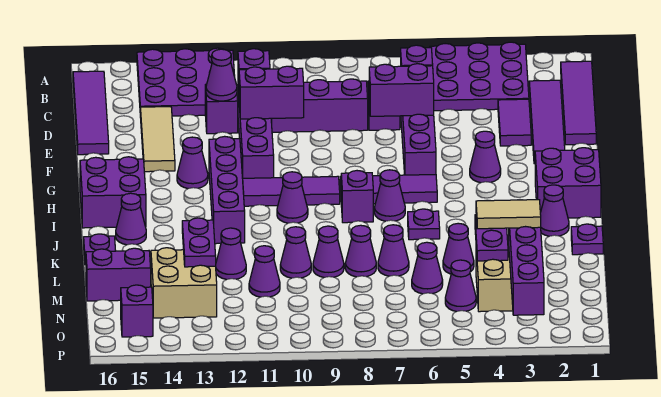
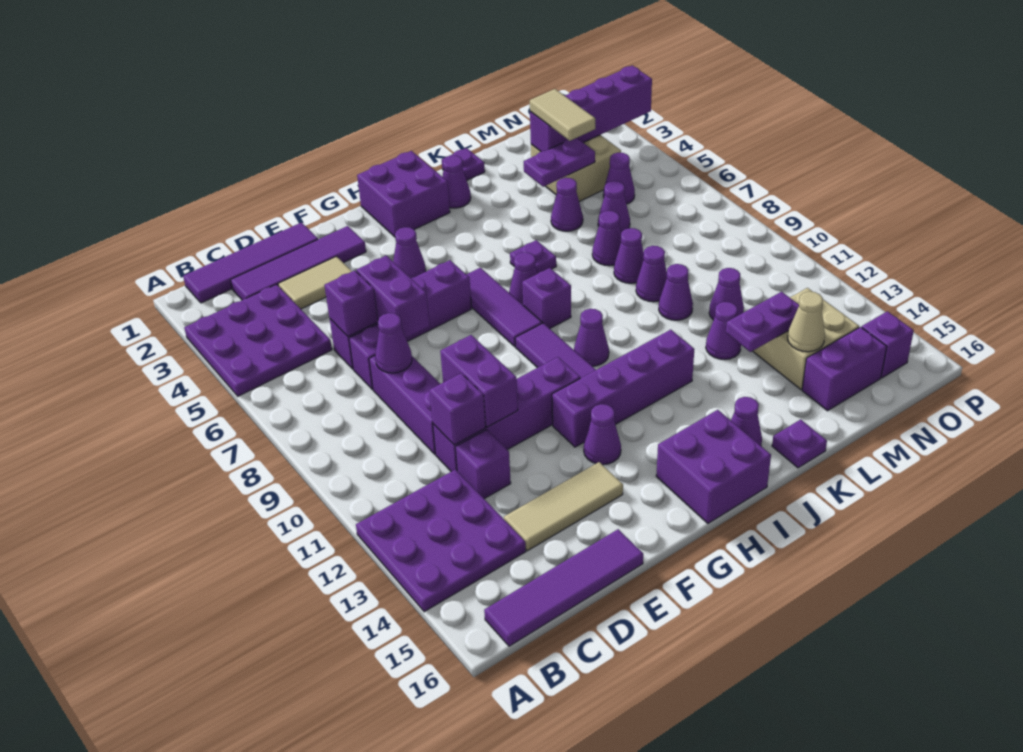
purple 1x2 tile [498,99,531,146] -> tan 1x2 tile [278,256,352,309]
purple 1x1 cone [206,49,237,101] -> purple 1x1 cone moved to [375,313,412,373]
none -> tan 1x1 cone [788,292,825,352]
purple 1x2 brick [86,248,151,301] -> purple 1x2 brick turned to [802,327,887,411]

